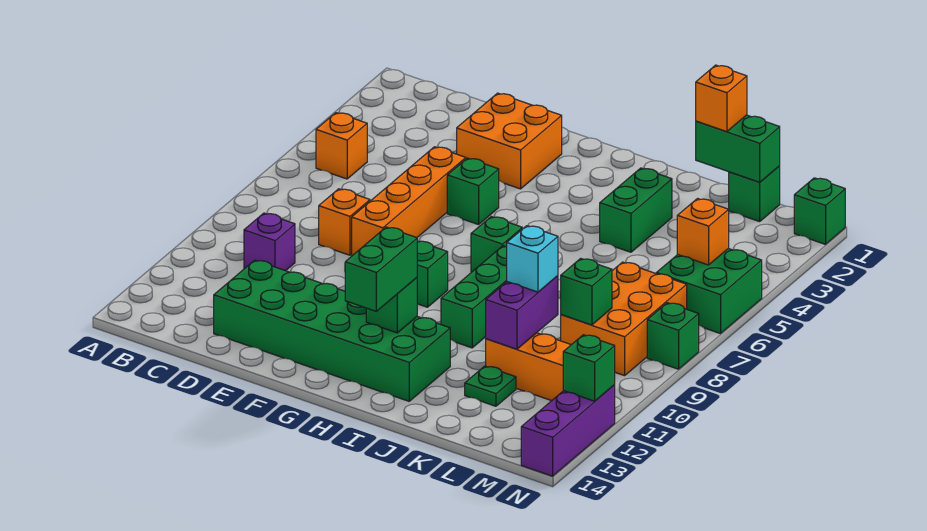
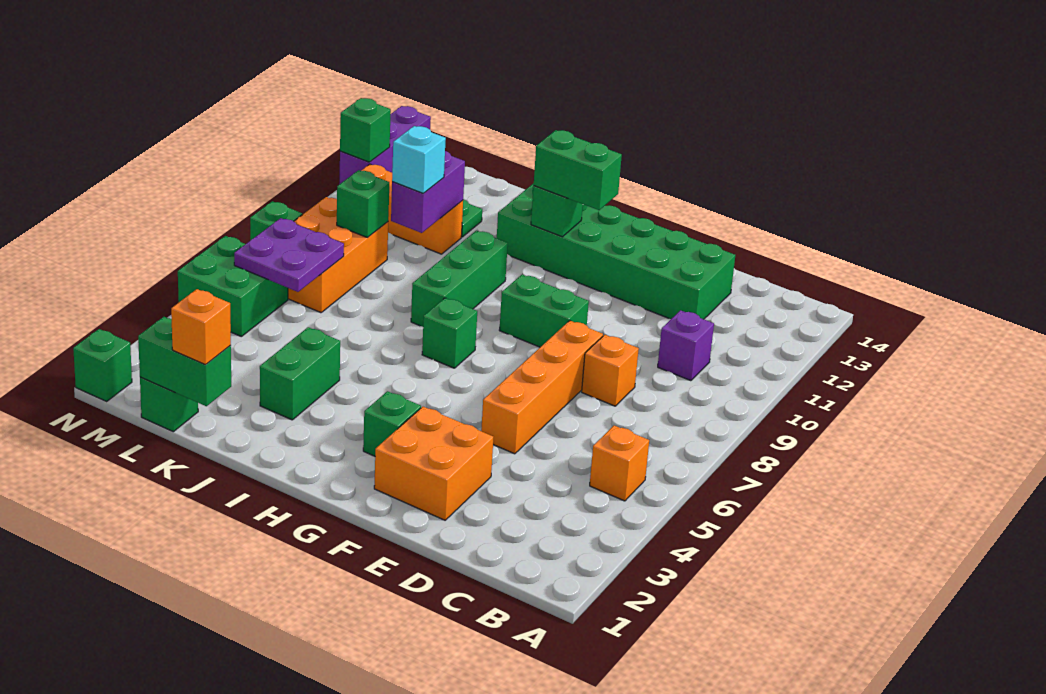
green 1x1 brick [447,158,499,225] -> green 1x1 brick moved to [363,391,421,456]
green 1x2 brick [345,227,417,311] -> green 1x2 brick turned to [534,130,622,210]
none -> purple 2x2 plate [234,218,344,292]
orange 1x1 brick [677,199,729,265] -> none

